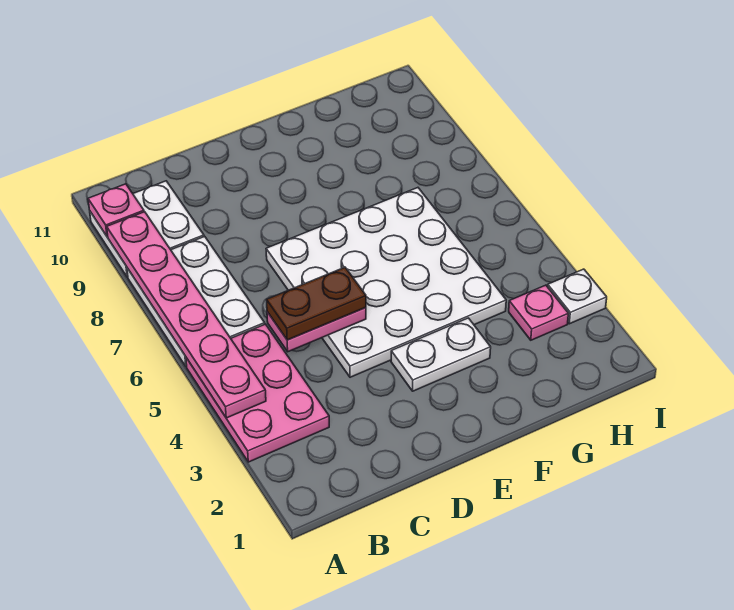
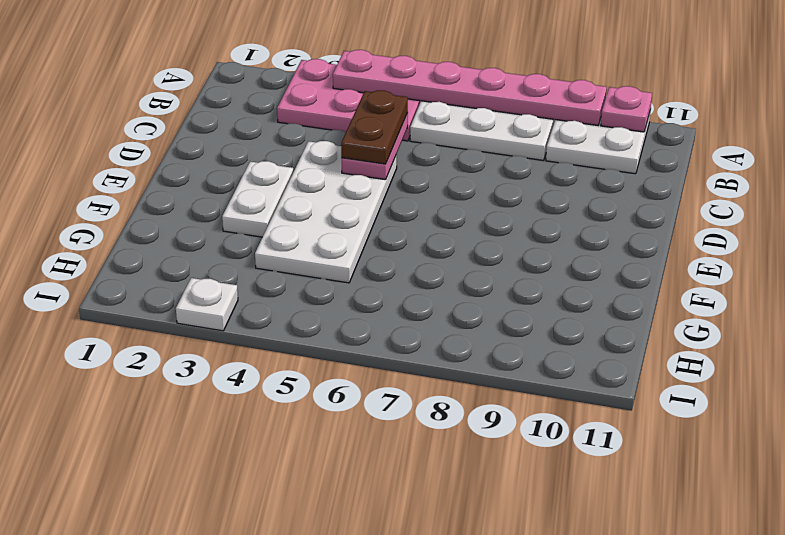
white 4x4 plate [266,188,506,377] -> white 2x4 plate [255,141,397,283]
pink 1x1 plate [509,285,568,340] -> none

